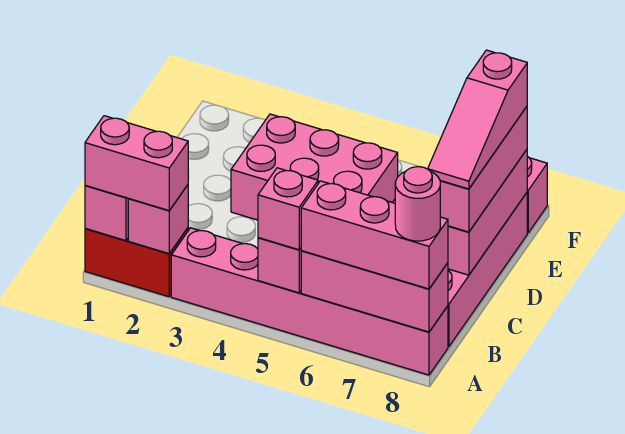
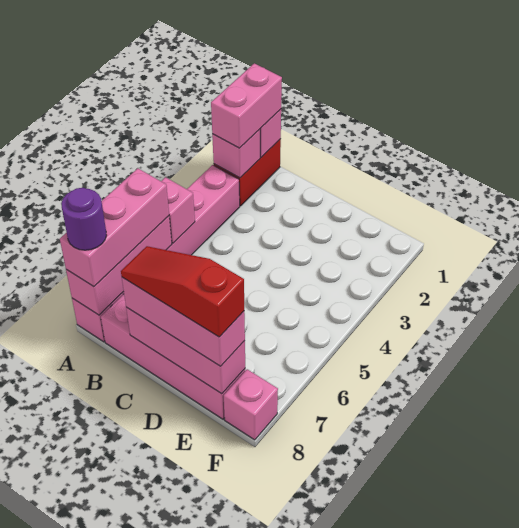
pink 1x1 brick [258,168,318,250] -> none
pink 1x1 round brick [395,167,440,241] -> purple 1x1 round brick [61,188,107,250]
pink 1x3 slope [428,50,527,189] -> red 1x3 slope [121,246,244,337]
pink 2x3 brick [231,114,398,220] -> none

